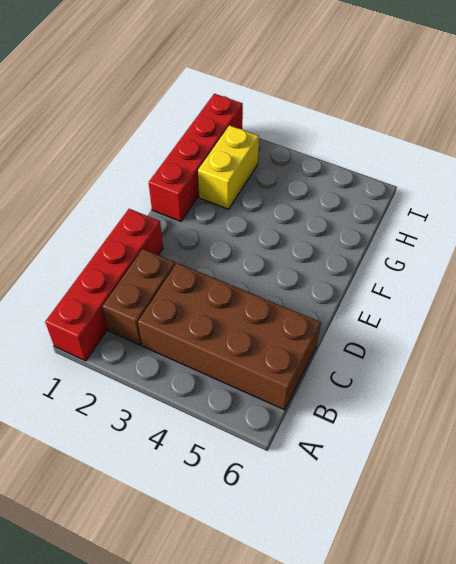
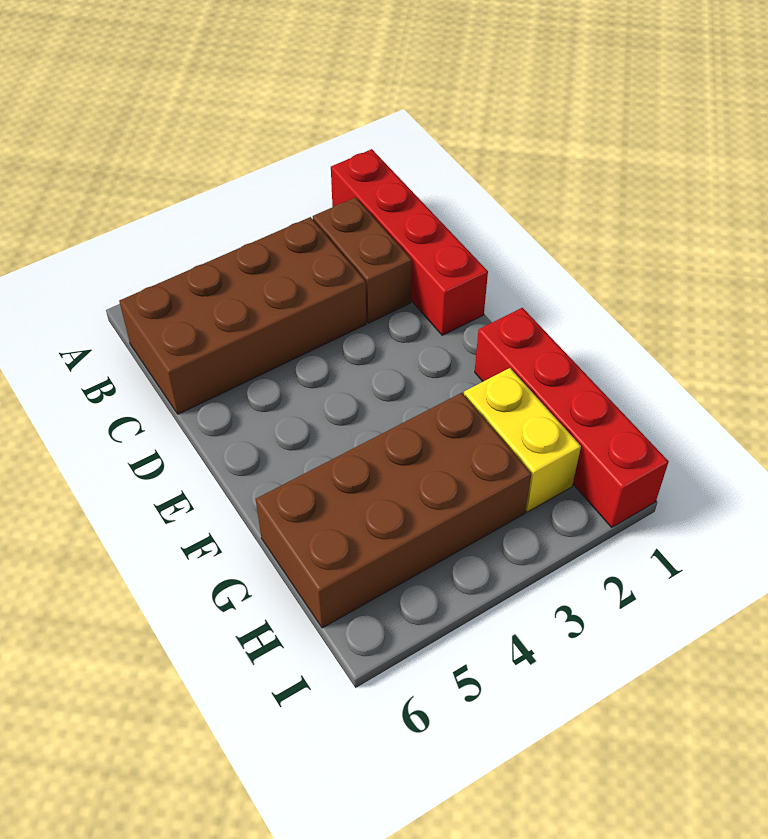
none -> brown 2x4 brick [256,393,531,628]

